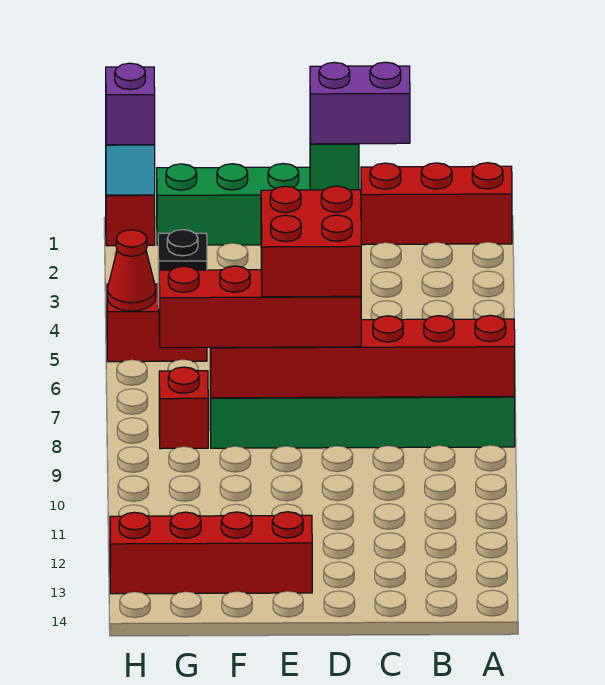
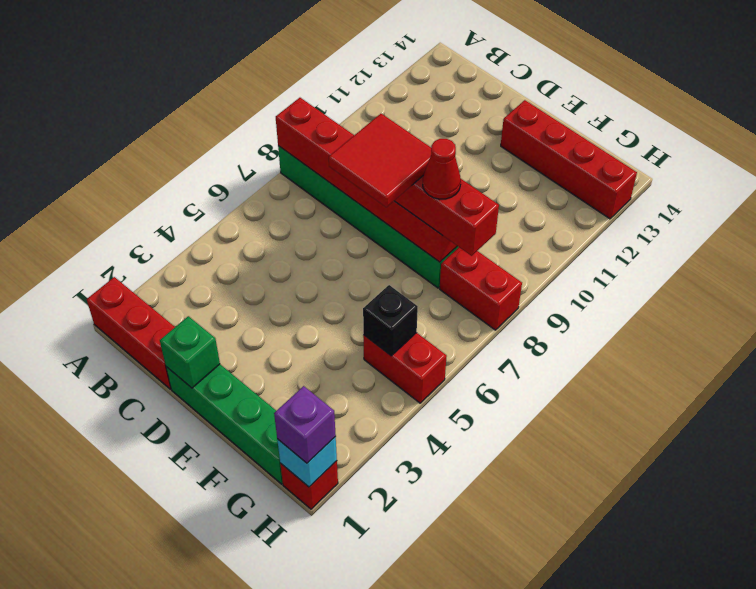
purple 1x2 brick [310,62,410,144] -> none
red 2x2 brick [261,186,361,297] -> red 2x2 tile [329,114,431,207]
red 1x1 brick [159,367,208,449] -> red 1x2 brick [440,247,522,330]
red 1x1 cone [107,230,156,311] -> red 1x1 cone moved to [423,139,461,199]

